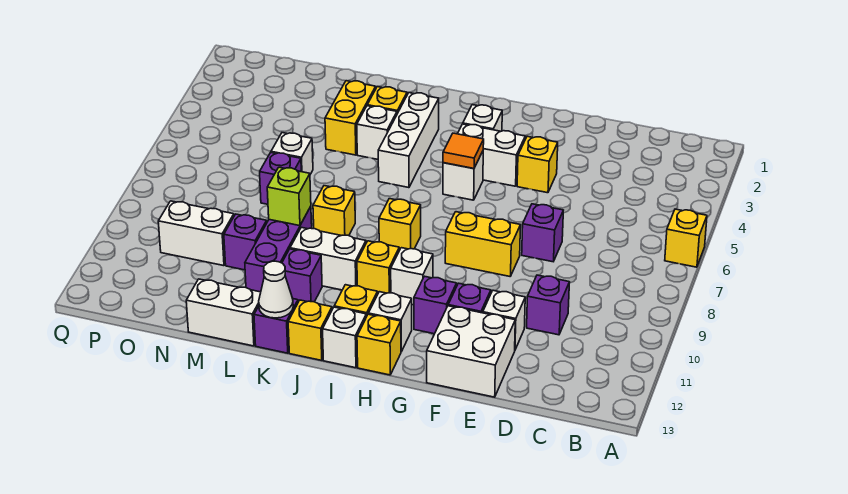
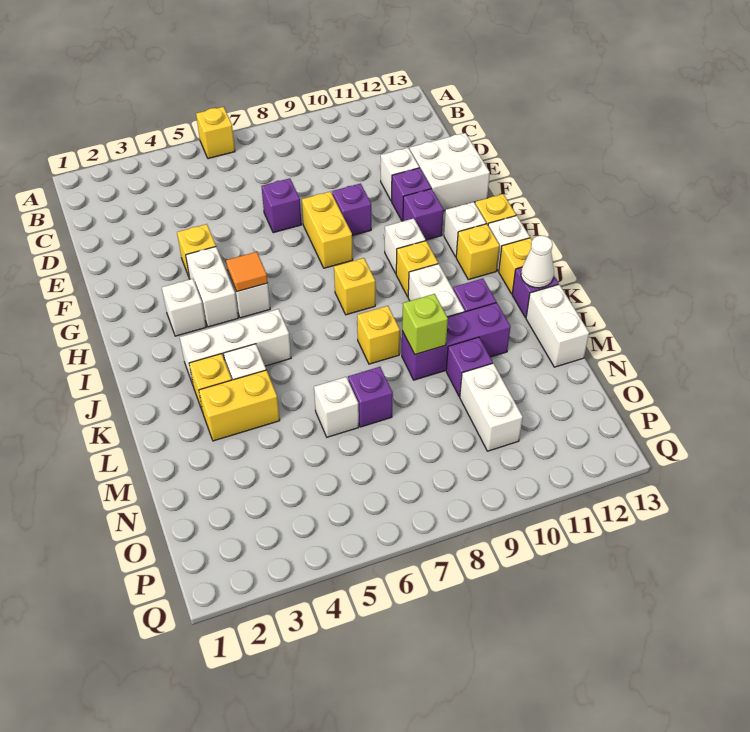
purple 1x1 brick [527,275,569,335] -> purple 1x1 brick moved to [332,184,371,236]

